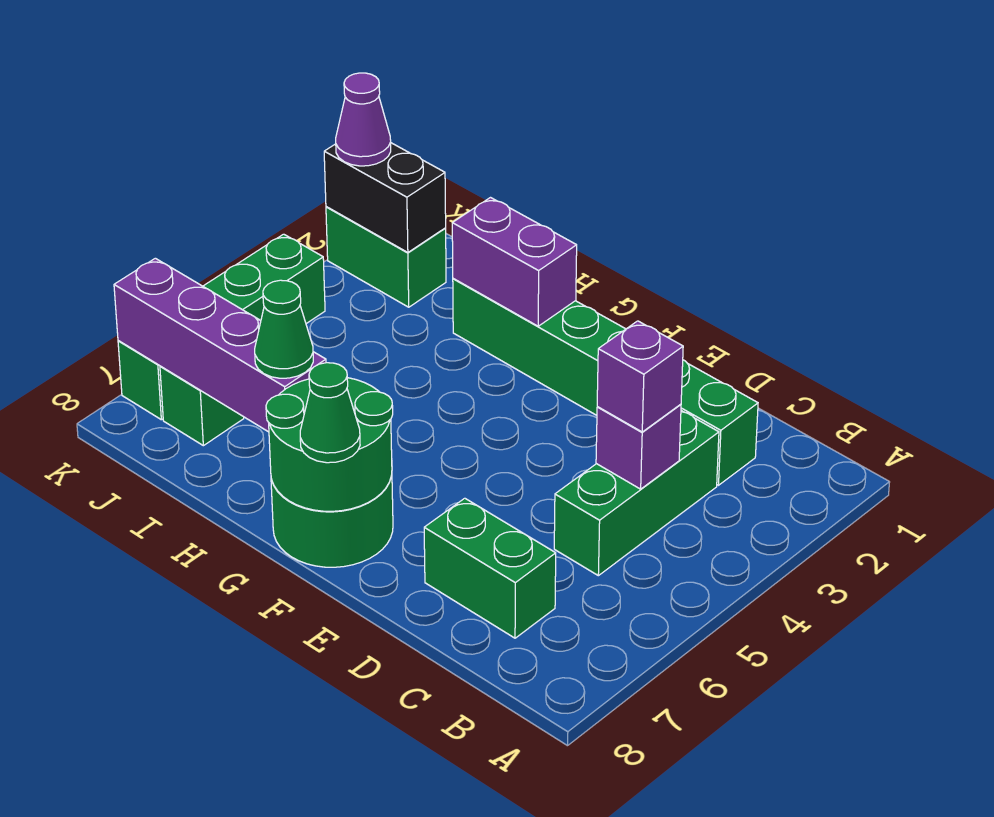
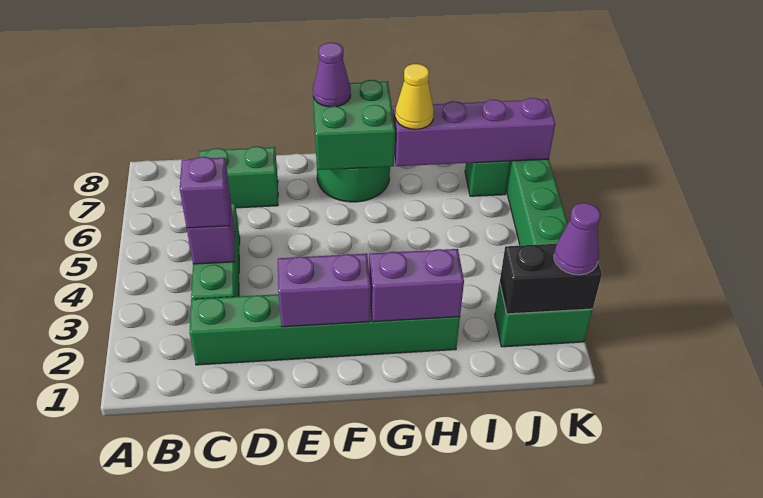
none -> purple 1x2 brick [278,254,371,327]
green 2x2 round brick [266,378,393,511] -> green 2x2 brick [313,80,395,170]
green 1x1 cone [300,363,360,463] -> purple 1x1 cone [313,42,351,107]
green 1x1 cone [255,280,313,378] -> yellow 1x1 cone [395,64,434,129]

